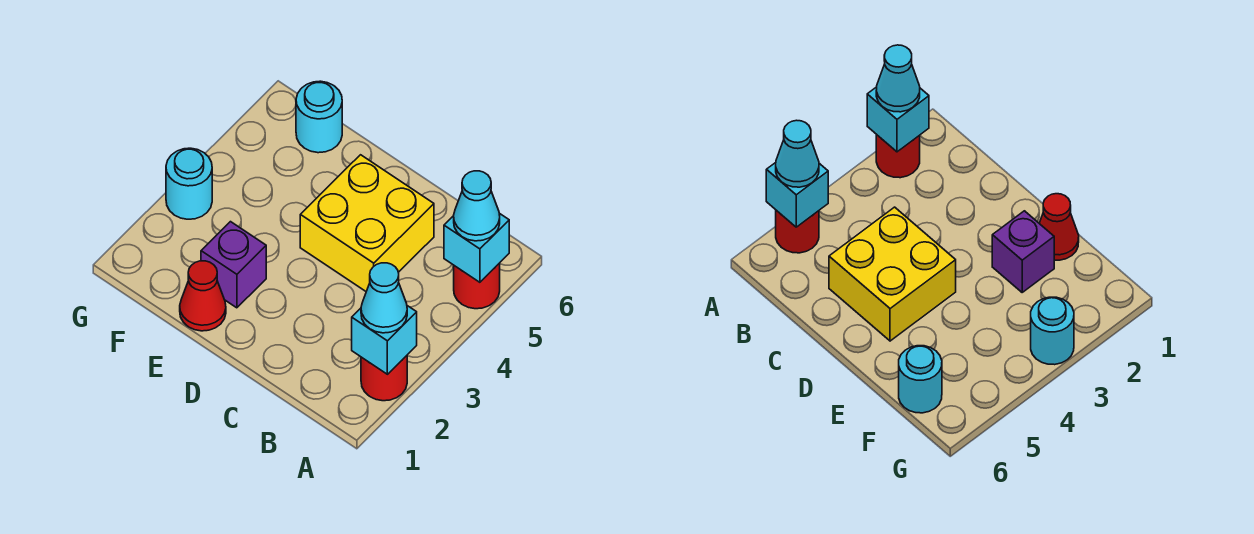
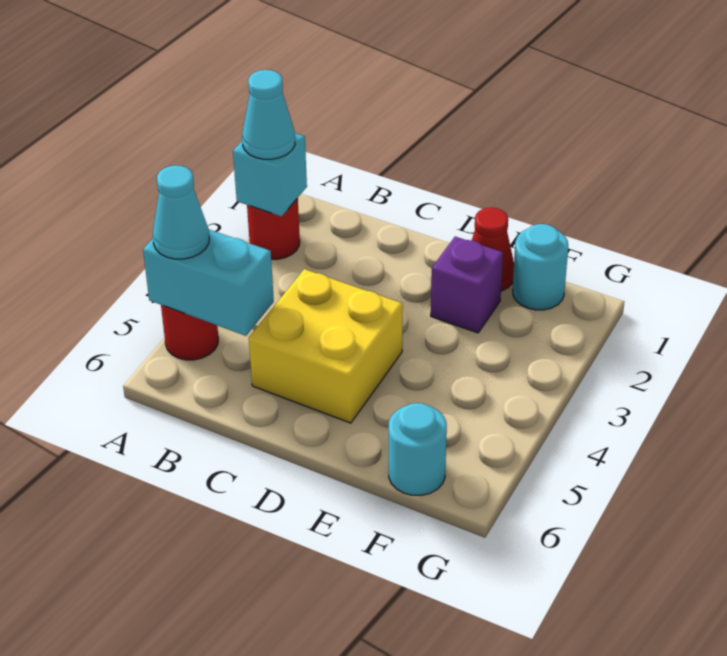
cyan 1x1 brick [444,213,509,282] -> cyan 1x2 brick [143,230,274,336]
cyan 1x1 round brick [166,148,212,219] -> cyan 1x1 round brick moved to [512,224,568,310]

